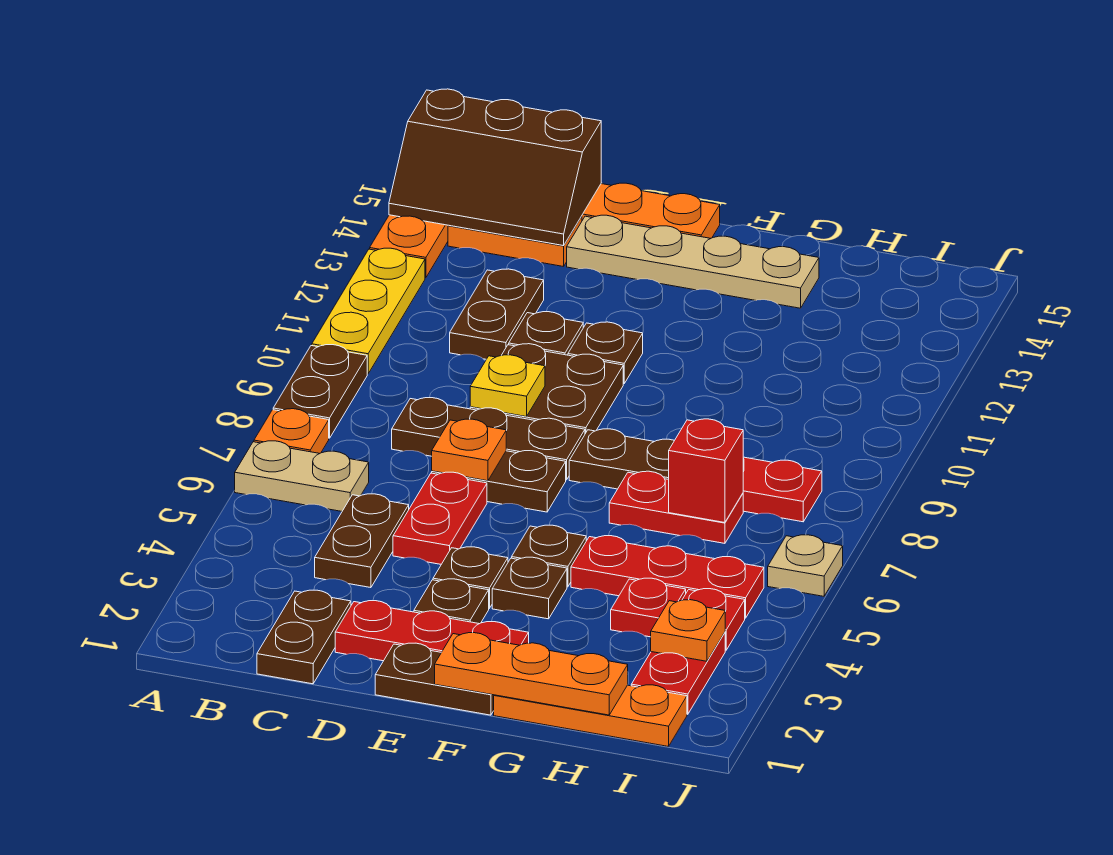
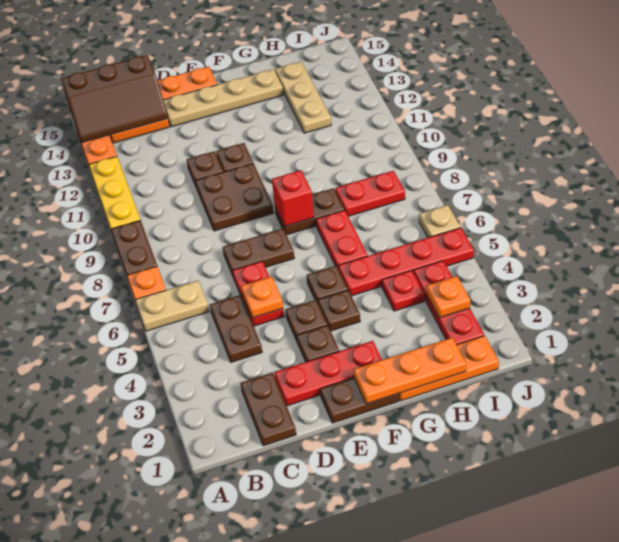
brown 1x3 plate [392,398,585,480] -> none
brown 1x2 plate [450,269,544,359] -> none
orange 1x1 plate [432,419,506,481] -> orange 1x1 plate moved to [241,277,283,318]
yellow 1x1 plate [470,355,545,417] -> none
red 1x3 plate [571,536,764,618] -> red 1x4 plate [338,228,474,296]
red 1x2 plate [609,471,743,543] -> red 1x2 plate turned to [316,210,368,267]
red 1x1 brick [669,419,743,523] -> red 1x1 brick moved to [272,170,314,227]
none -> tan 1x3 plate [275,62,331,133]

